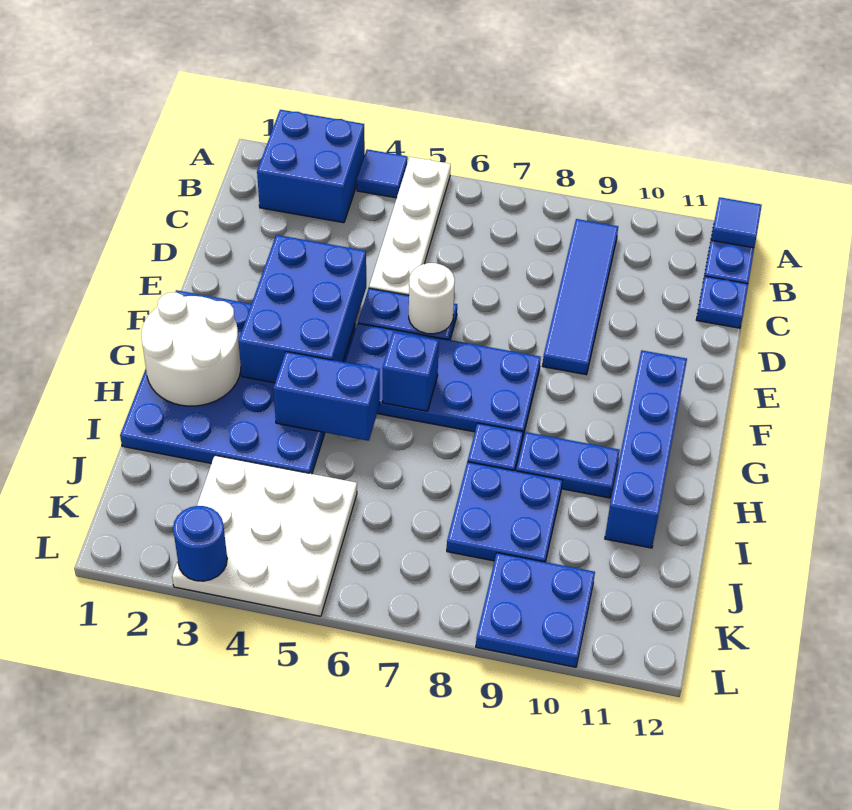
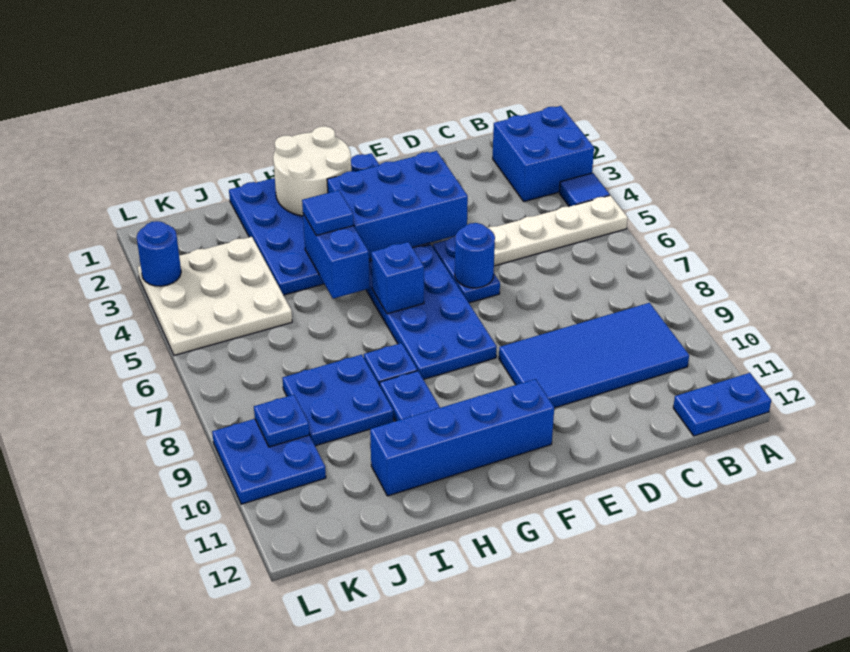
blue 1x1 tile [711,197,762,248] -> blue 1x1 tile moved to [302,190,353,235]
blue 1x4 tile [543,219,618,375] -> blue 2x4 tile [499,303,689,408]
blue 1x1 plate [696,276,748,328] -> blue 1x1 plate moved to [254,395,309,447]
white 1x1 round brick [409,263,455,334] -> blue 1x1 round brick [455,223,495,288]

